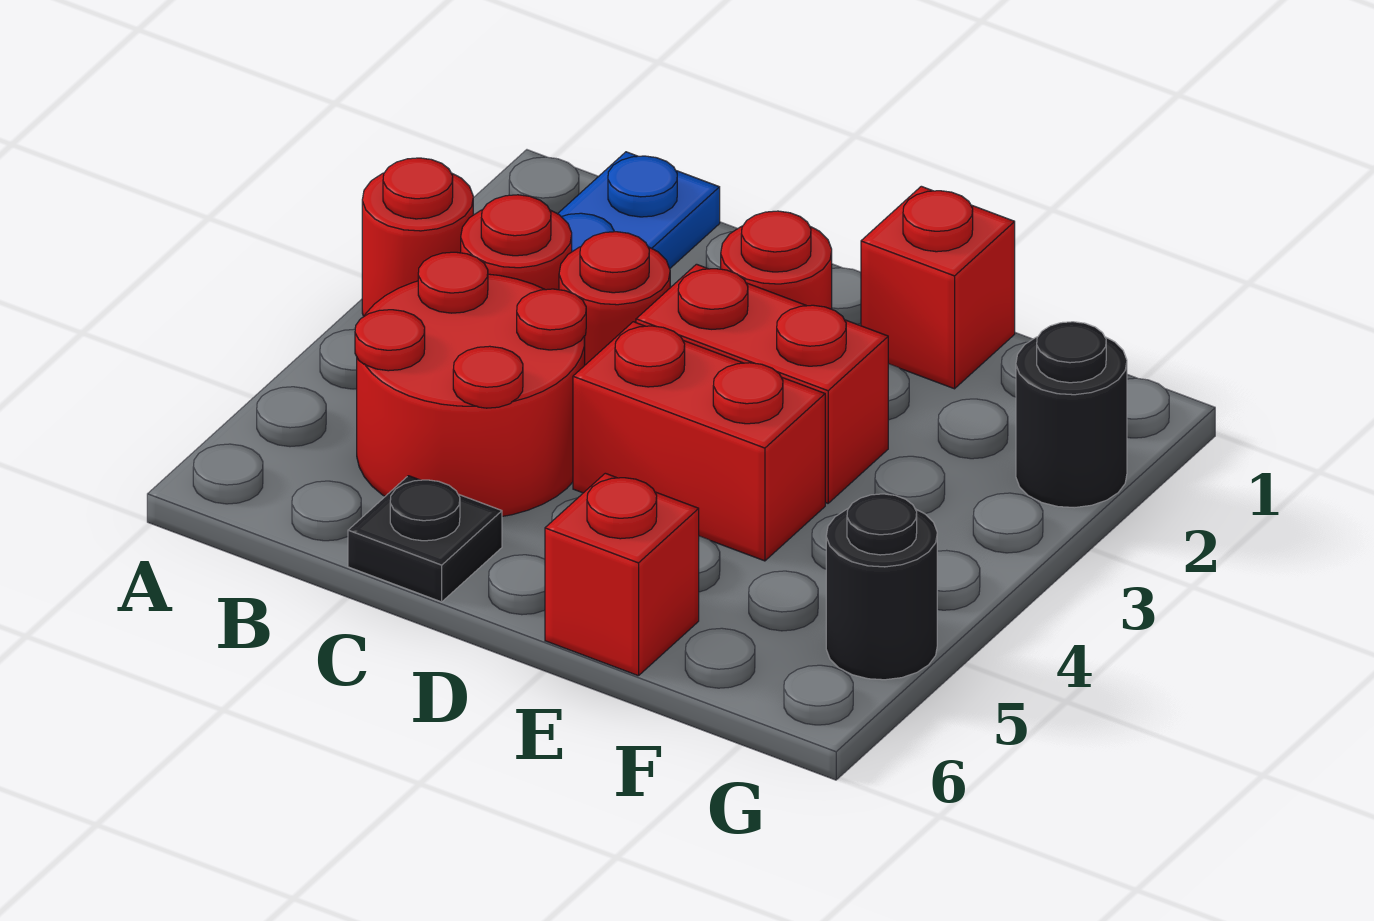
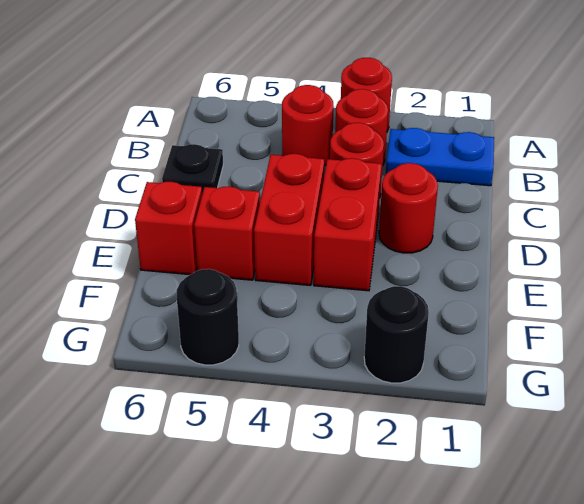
red 2x2 round brick [355,252,586,516] -> red 1x1 round brick [282,85,334,166]
red 1x1 brick [861,186,1015,389] -> red 1x1 brick moved to [194,187,260,280]

